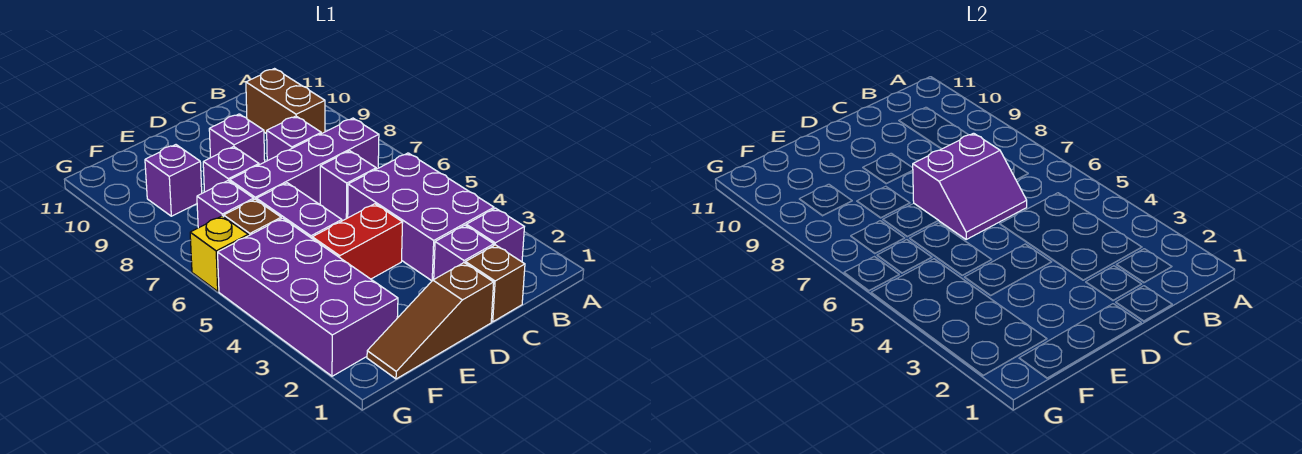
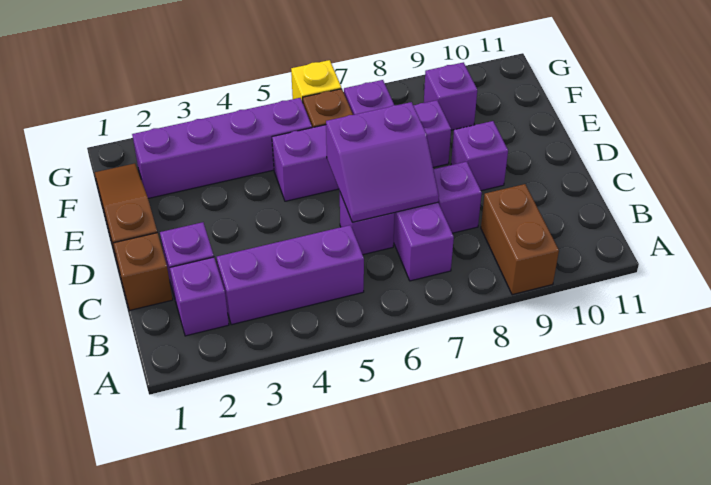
purple 2x3 brick [348,153,494,281] -> purple 1x3 brick [217,225,364,325]
brown 1x2 brick [246,69,325,134] -> brown 1x2 brick turned to [481,184,559,295]
purple 2x2 slope [913,133,1027,239] -> purple 2x2 slope turned to [326,102,439,222]
red 1x2 brick [312,204,403,279] -> none
purple 2x4 brick [218,218,398,376] -> purple 1x4 brick [132,98,312,198]

